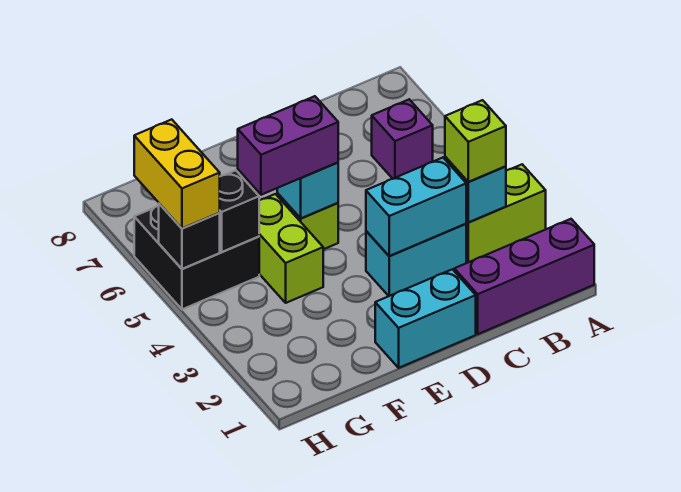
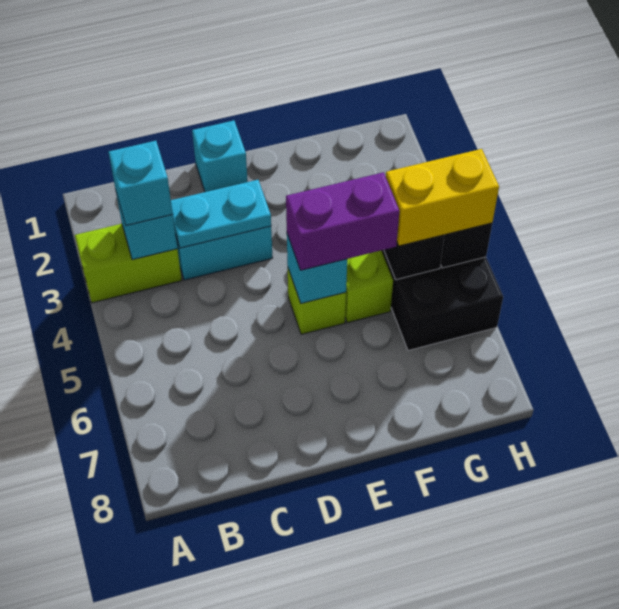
purple 1x3 brick [454,219,594,334] -> none
lime 1x1 brick [445,100,506,182] -> cyan 1x1 brick [108,141,173,226]
purple 1x1 brick [372,100,433,179] -> none
cyan 1x2 brick [366,158,466,256] -> cyan 1x2 plate [171,180,271,248]
cyan 1x2 brick [375,269,476,368] -> cyan 1x1 brick [192,121,248,192]
yellow 1x2 brick [134,119,220,229] -> yellow 1x2 brick turned to [386,149,499,246]

